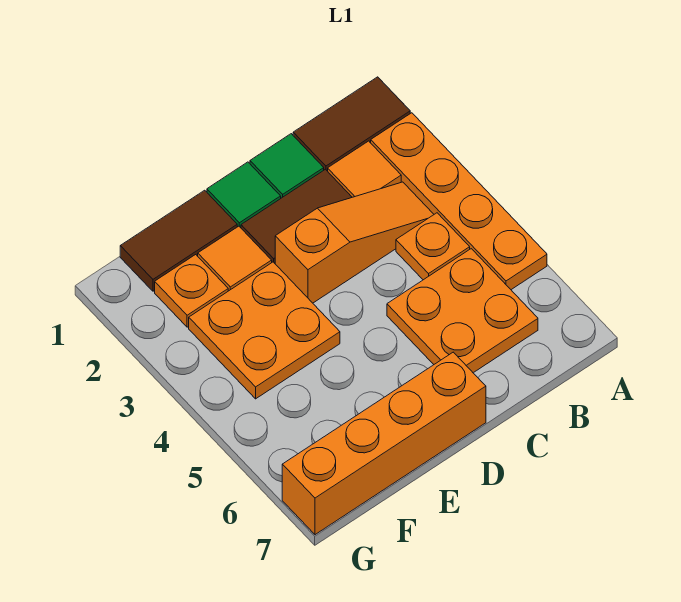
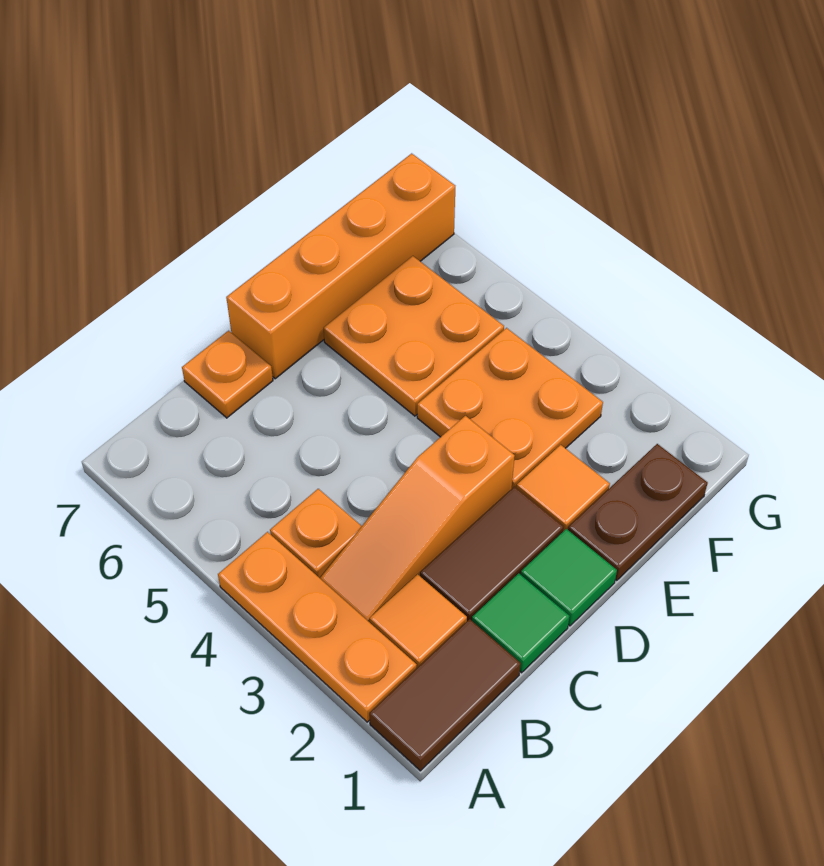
orange 1x4 plate [371,113,547,290] -> orange 1x3 plate [218,532,417,722]
orange 2x2 plate [387,249,538,373] -> orange 2x2 plate moved to [324,256,504,416]
brown 1x2 tile [120,190,237,291] -> brown 1x2 plate [568,444,708,581]
orange 1x1 plate [155,255,228,327] -> orange 1x1 plate moved to [182,331,273,418]

